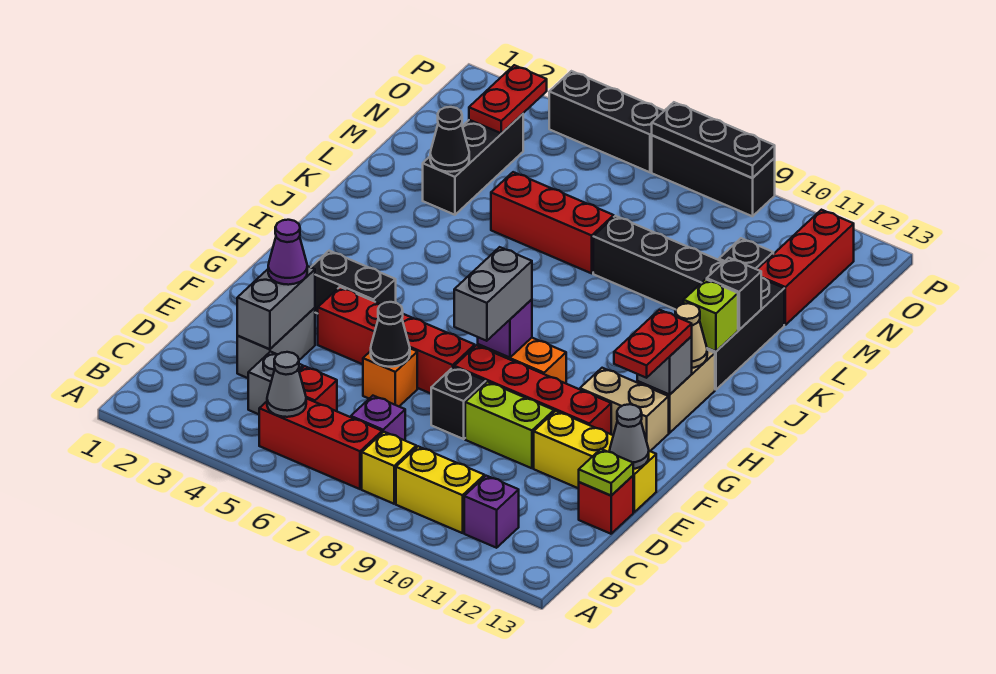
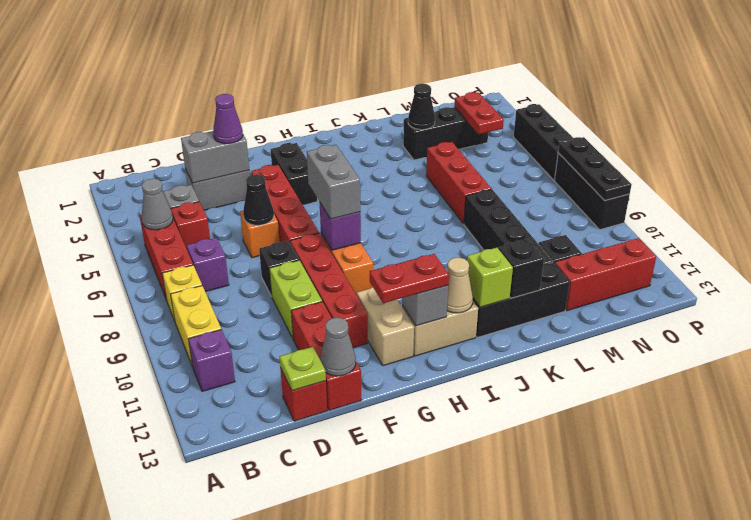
yellow 1x3 brick [534,411,656,512] -> red 1x3 brick [291,302,361,411]
grey 1x2 brick [454,247,532,341] -> grey 1x2 brick turned to [307,145,360,219]
red 1x2 plate [469,65,547,133] -> red 1x2 plate turned to [454,92,504,134]

